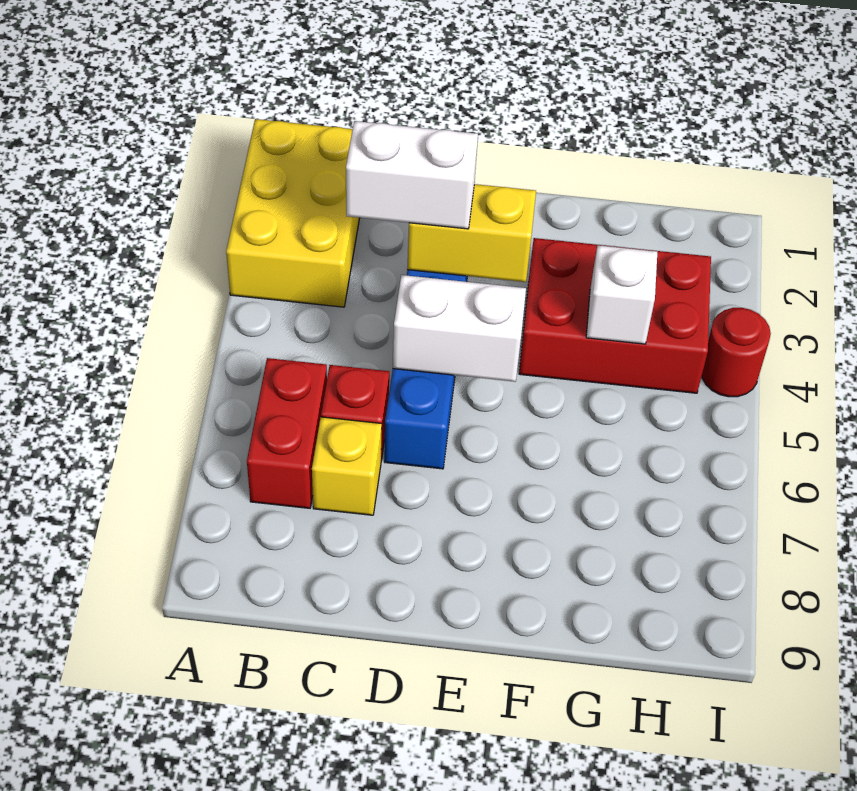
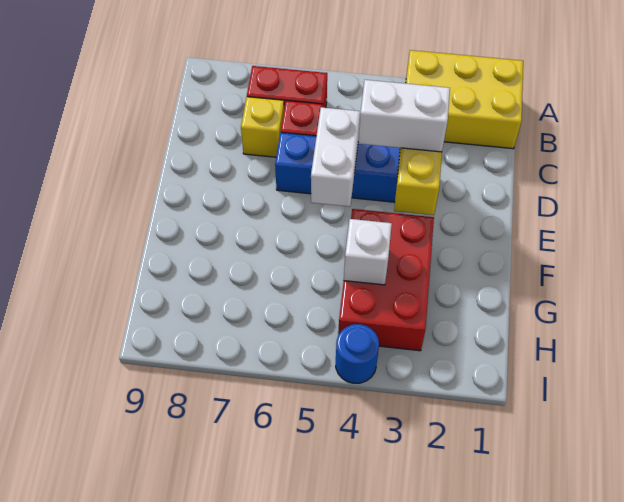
white 1x2 brick [346,121,478,229] -> white 1x2 brick turned to [358,80,450,152]
red 1x1 round brick [702,308,771,397] -> blue 1x1 round brick [336,324,379,383]

